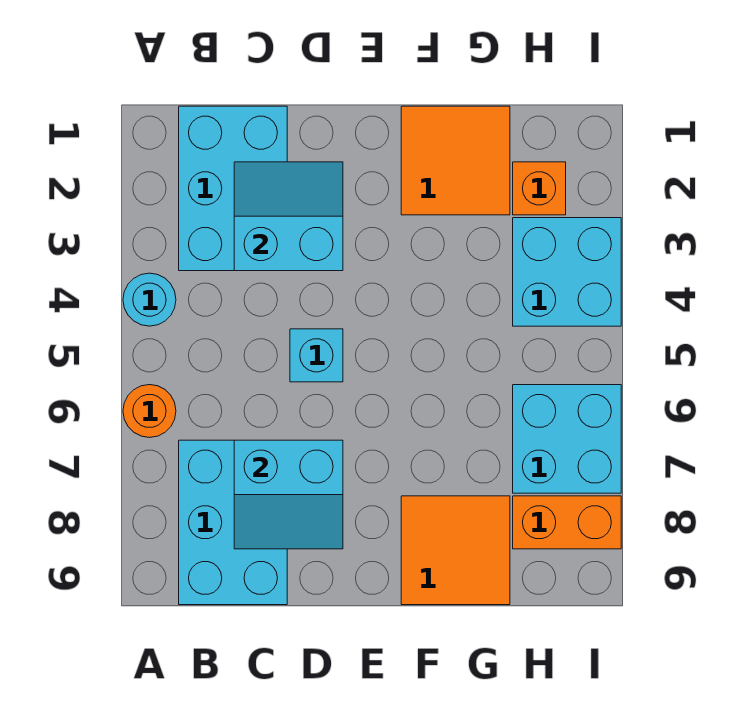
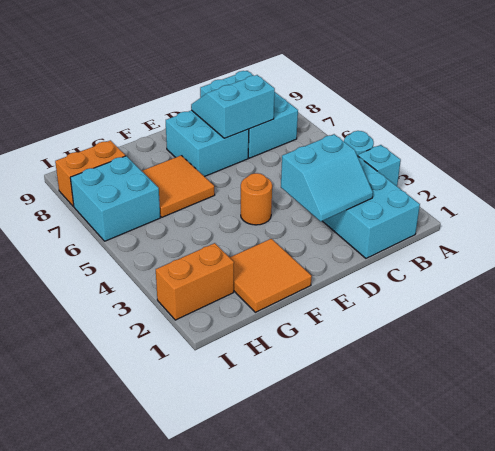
orange 1x1 round brick [123,385,176,438] -> orange 1x1 round brick moved to [241,173,272,225]
cyan 1x1 brick [290,329,343,382] -> cyan 1x1 brick moved to [358,145,401,186]
orange 2x2 tile [401,496,510,605] -> orange 2x2 tile moved to [142,155,215,217]
orange 1x1 brick [513,162,566,215] -> orange 1x2 brick [156,243,234,320]
cyan 2x2 brick [513,218,621,326] -> cyan 2x2 brick moved to [166,110,249,177]

